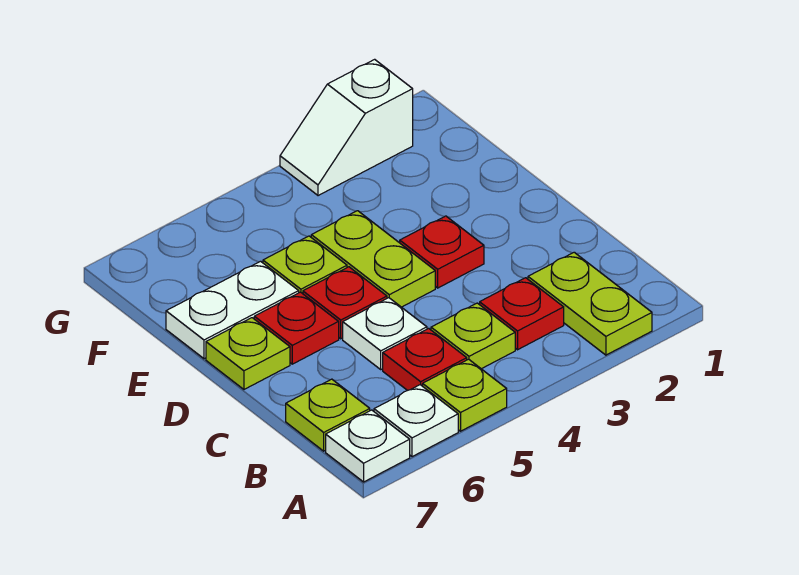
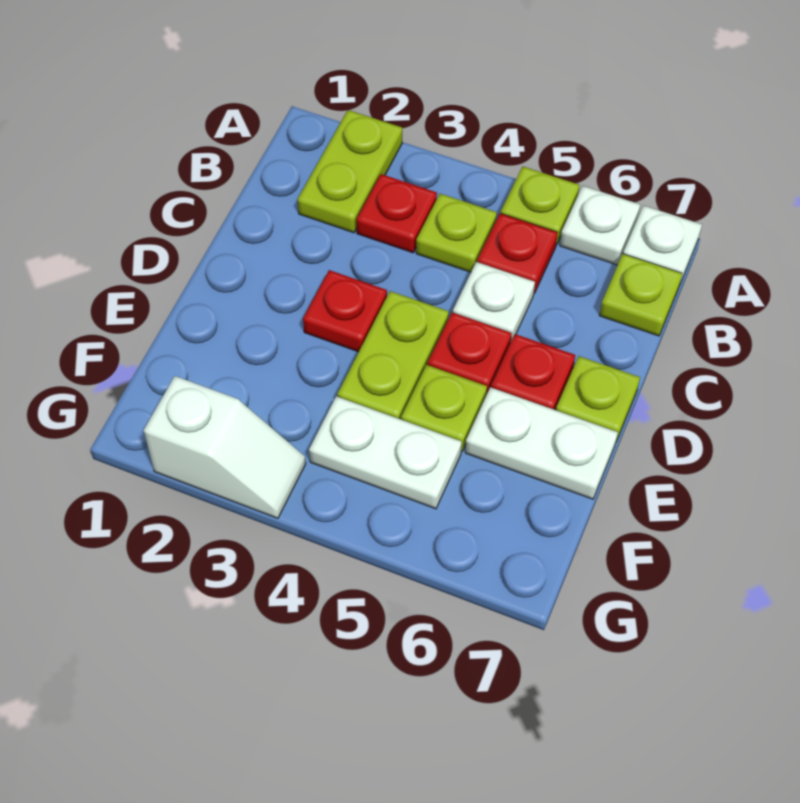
none -> white 1x2 plate [309,396,462,509]

